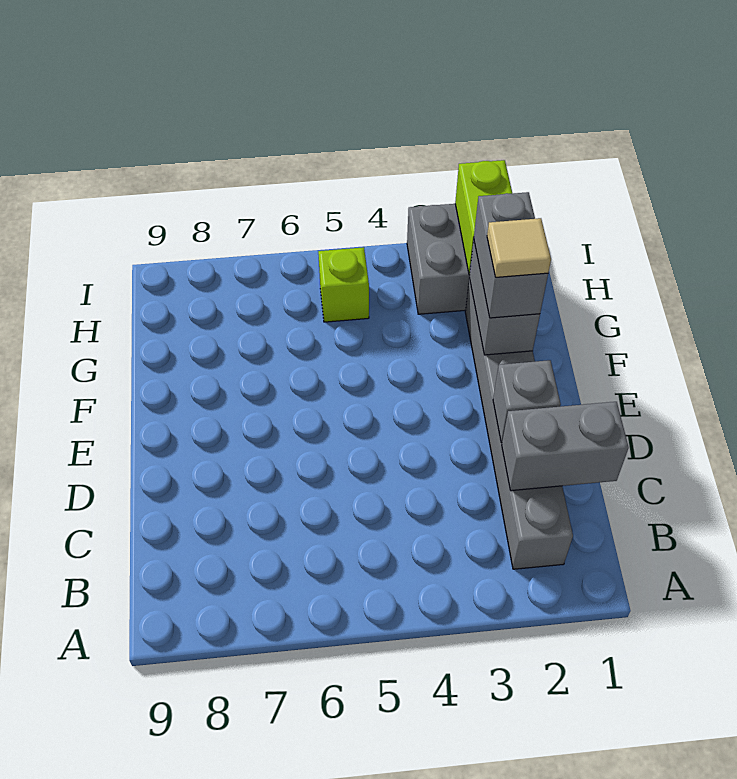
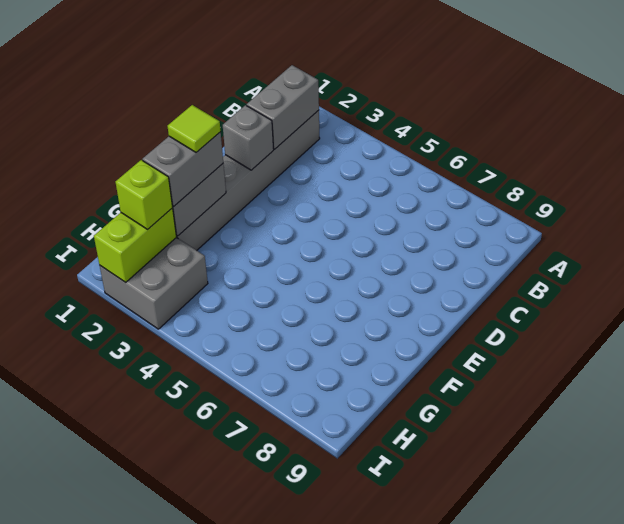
grey 1x2 brick [502,402,629,491] -> grey 1x2 brick turned to [247,65,319,149]
tan 1x1 tile [487,218,551,277] -> lime 1x1 tile [168,105,221,152]
lime 1x1 brick [318,247,369,322] -> lime 1x1 brick moved to [116,160,173,229]

